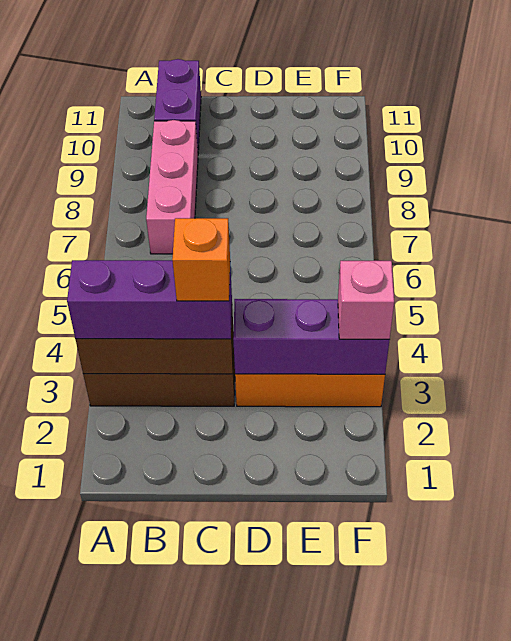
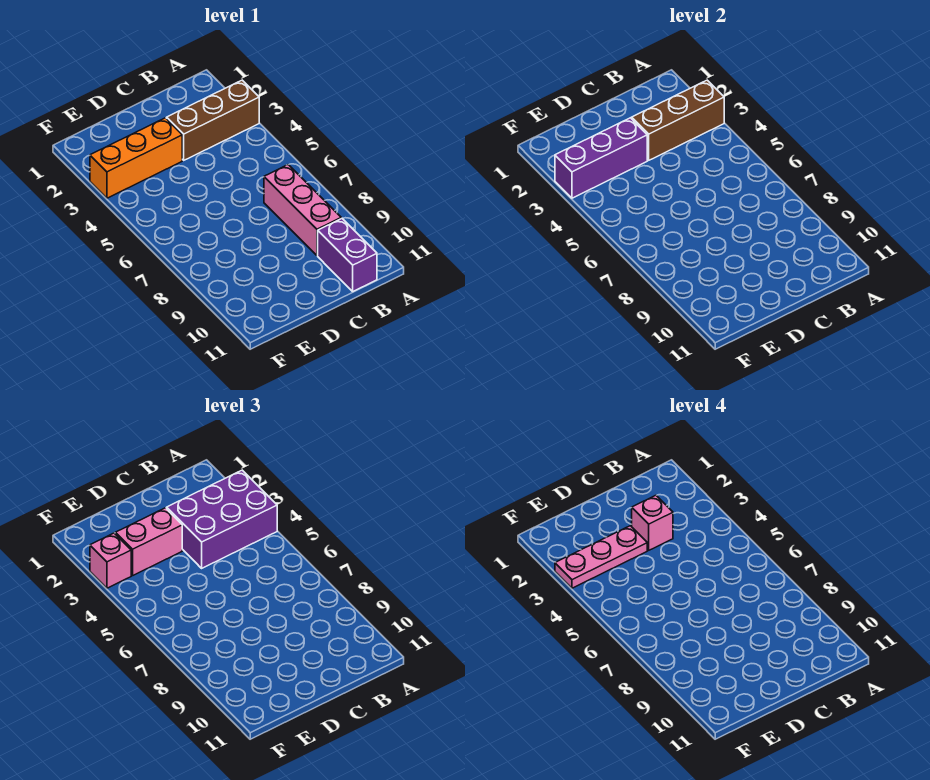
purple 1x3 brick [67,260,232,339] -> purple 2x3 brick [167,470,277,568]
orange 1x1 brick [172,218,230,301] -> pink 1x1 brick [632,495,673,550]
none -> pink 1x2 brick [115,508,182,575]
none -> pink 1x3 plate [555,526,647,588]

